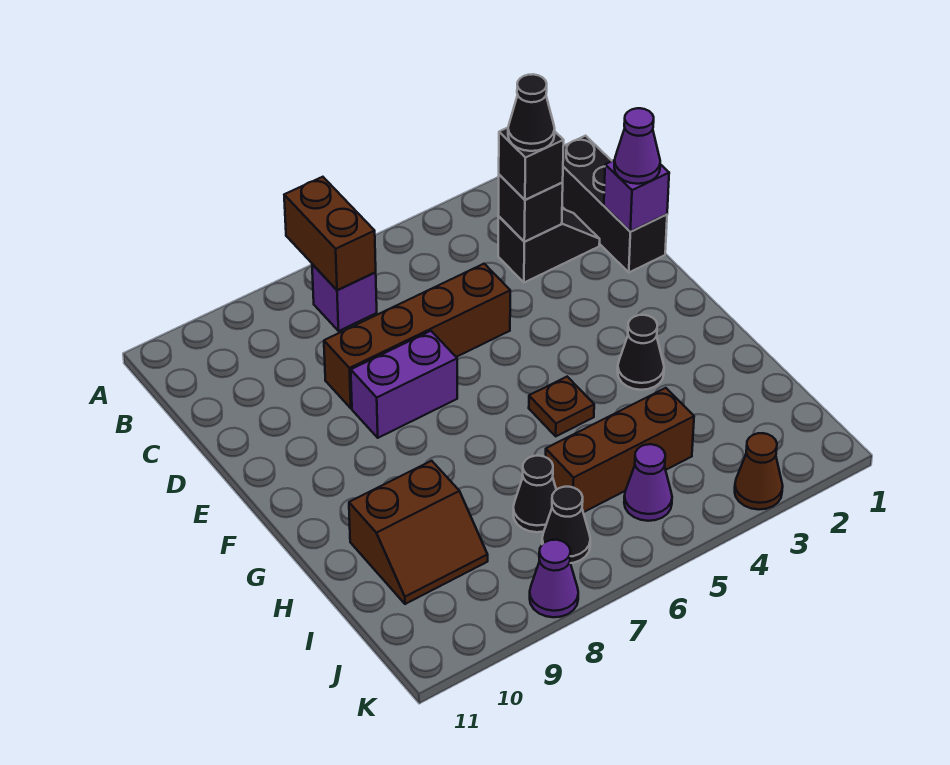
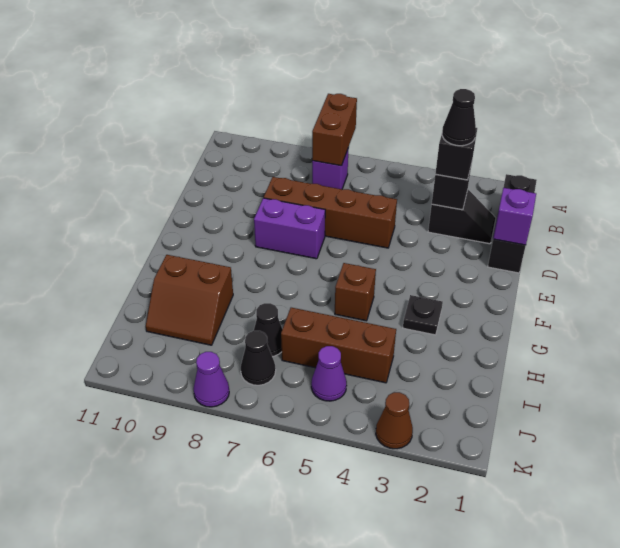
purple 1x1 cone [614,108,660,184] -> none
black 1x1 cone [618,315,664,390] -> black 1x1 plate [403,295,443,335]
brown 1x1 plate [529,377,594,436] -> brown 1x1 brick [335,263,376,321]

